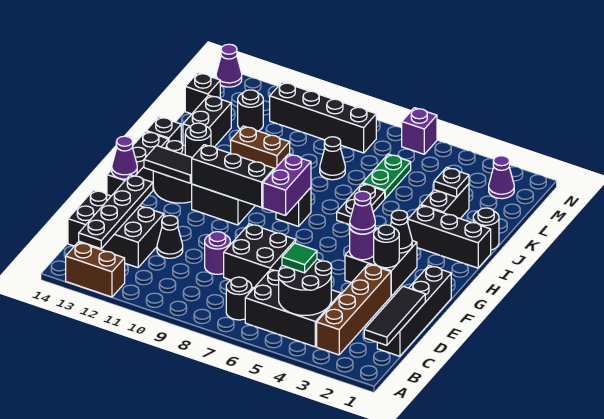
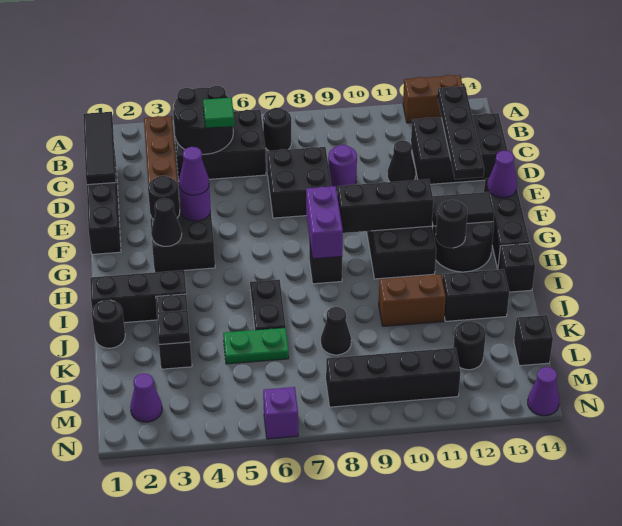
black 1x2 brick [183,95,231,147] -> black 1x2 brick turned to [442,269,509,321]
green 1x2 plate [363,154,411,198] -> green 1x2 plate turned to [223,327,289,364]

